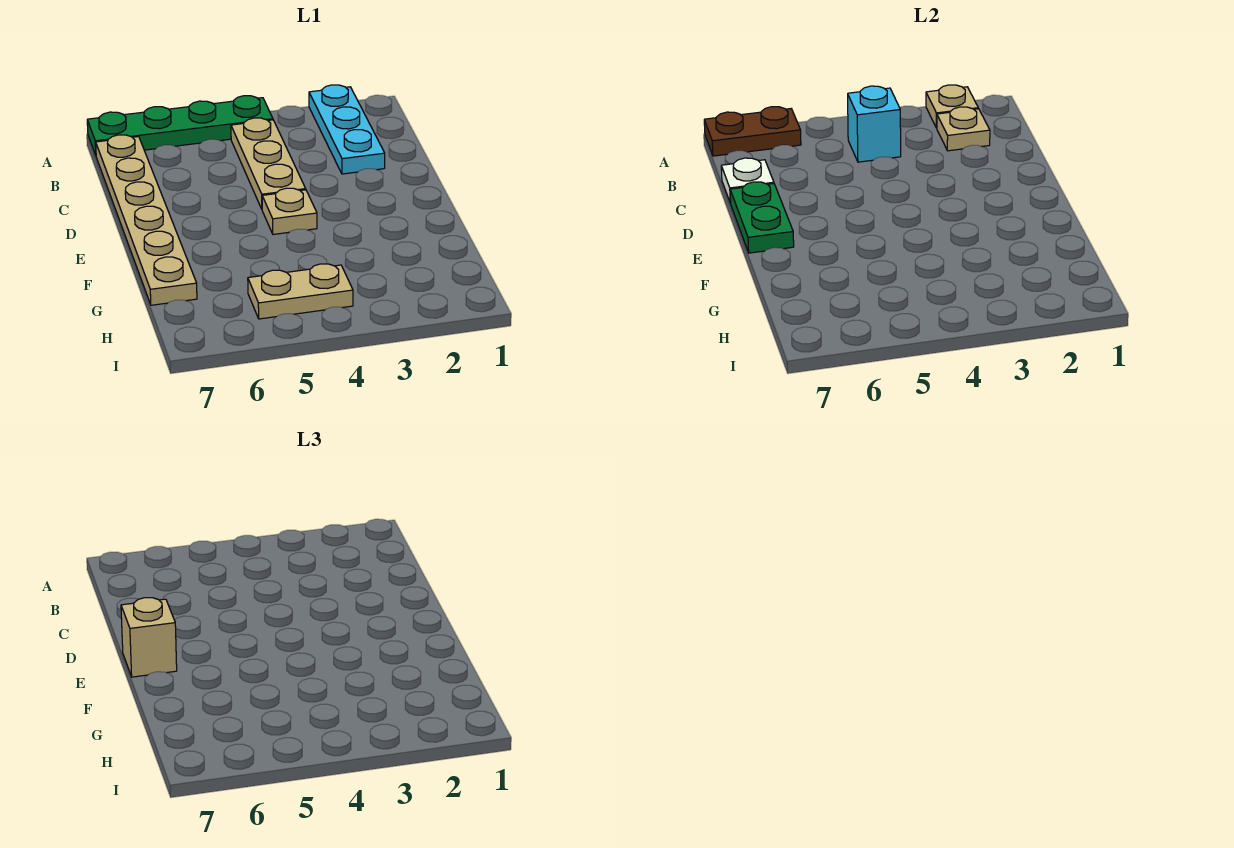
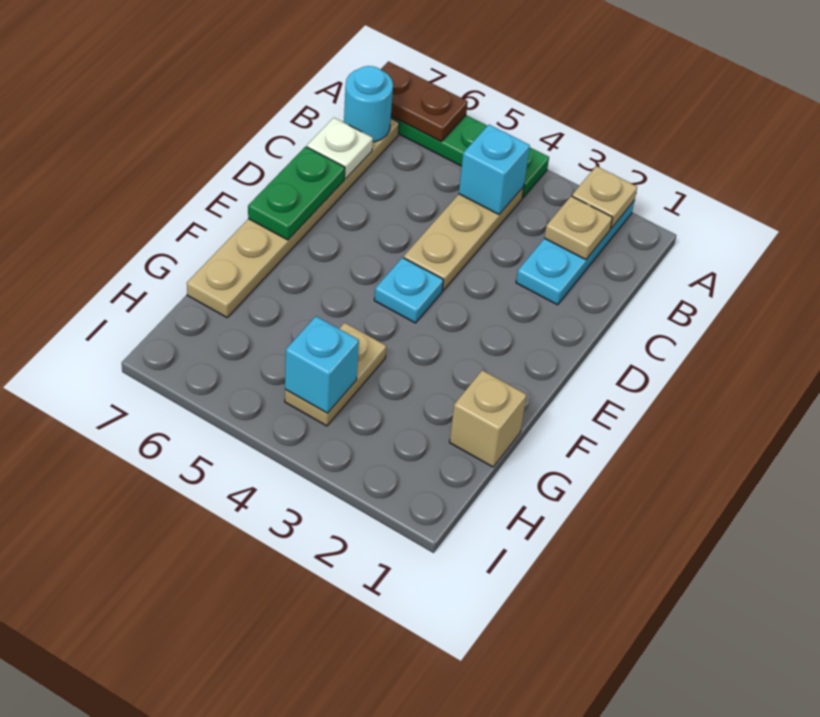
none -> cyan 1x1 round brick [344,66,393,142]
tan 1x1 plate [262,188,317,234] -> cyan 1x1 plate [374,258,443,323]
tan 1x1 brick [121,598,177,677] -> tan 1x1 brick moved to [450,370,527,467]
tan 1x2 plate [248,264,353,319] -> tan 1x2 plate turned to [285,323,386,426]
none -> cyan 1x1 brick [285,316,359,413]

